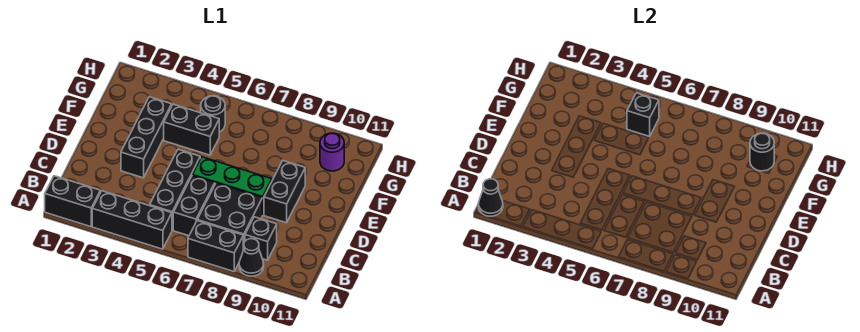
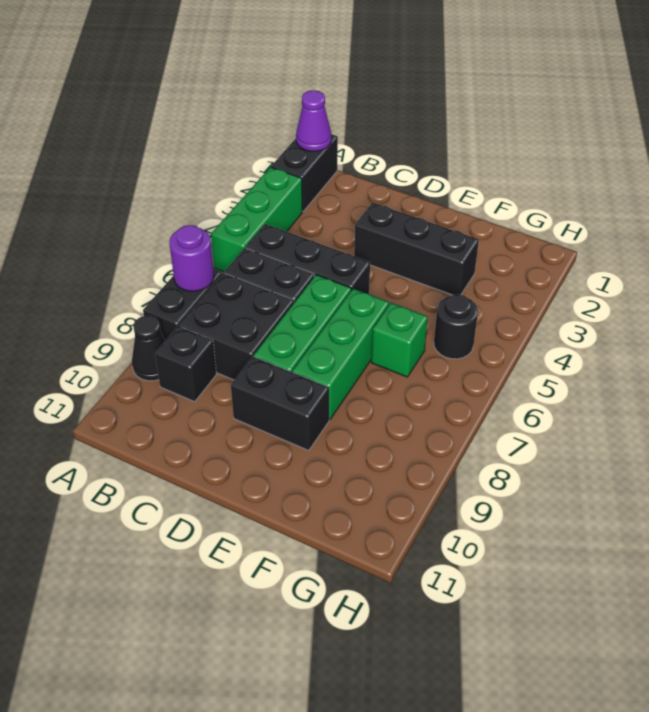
black 1x1 cone [478,179,503,216] -> purple 1x1 cone [296,90,331,151]
black 1x3 brick [92,191,172,249] -> green 1x3 brick [211,167,302,272]
none -> green 1x3 brick [292,289,389,420]
black 1x2 brick [164,104,219,155] -> none
none -> green 1x1 brick [371,303,428,377]
black 1x1 brick [627,93,659,136] -> none
purple 1x1 round brick [320,133,344,171] -> purple 1x1 round brick moved to [169,225,214,291]
black 1x1 round brick [750,133,774,171] -> none

